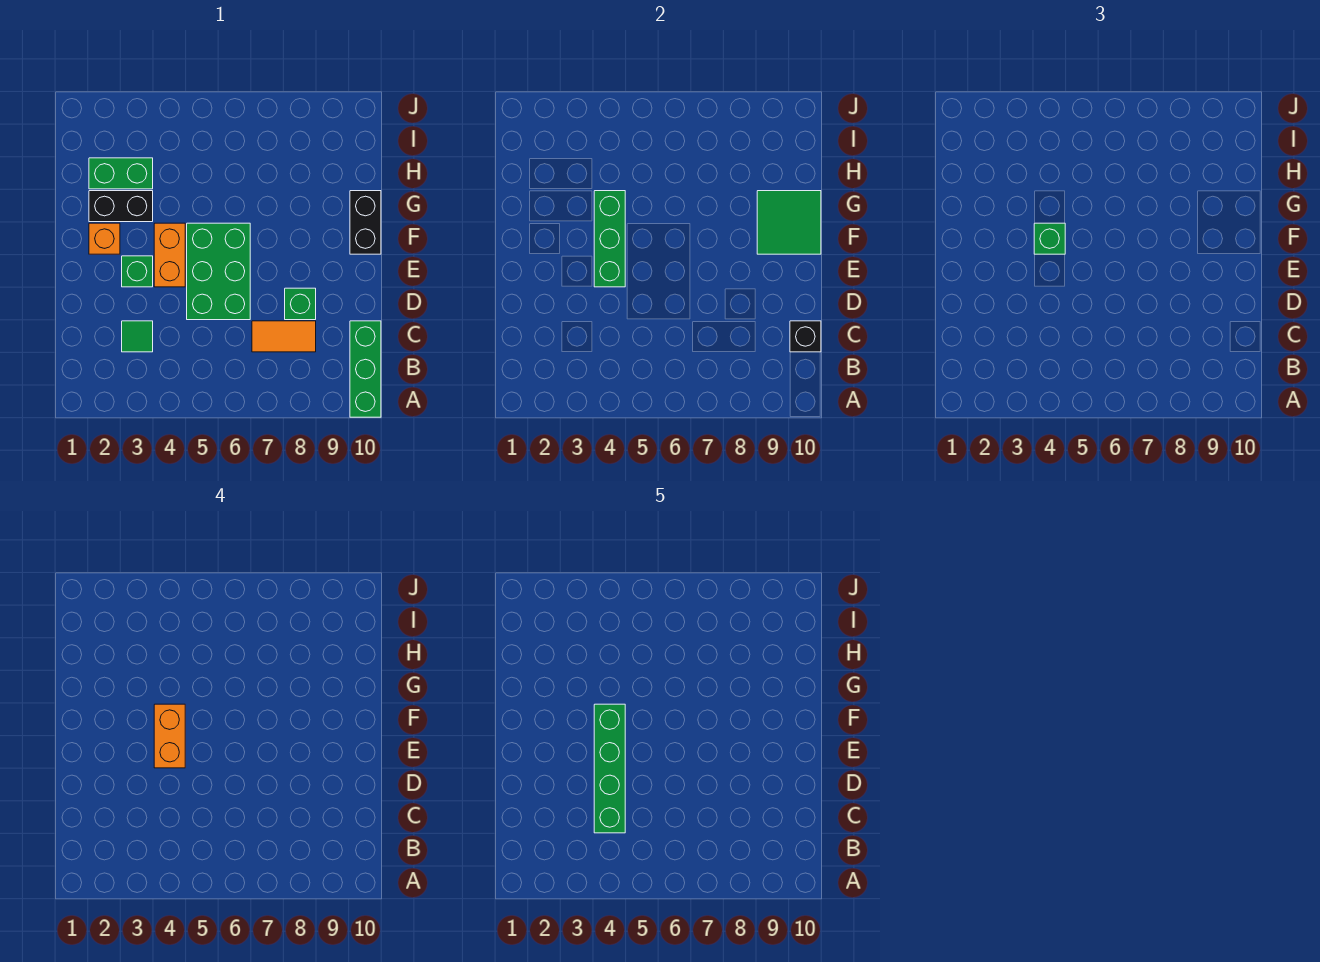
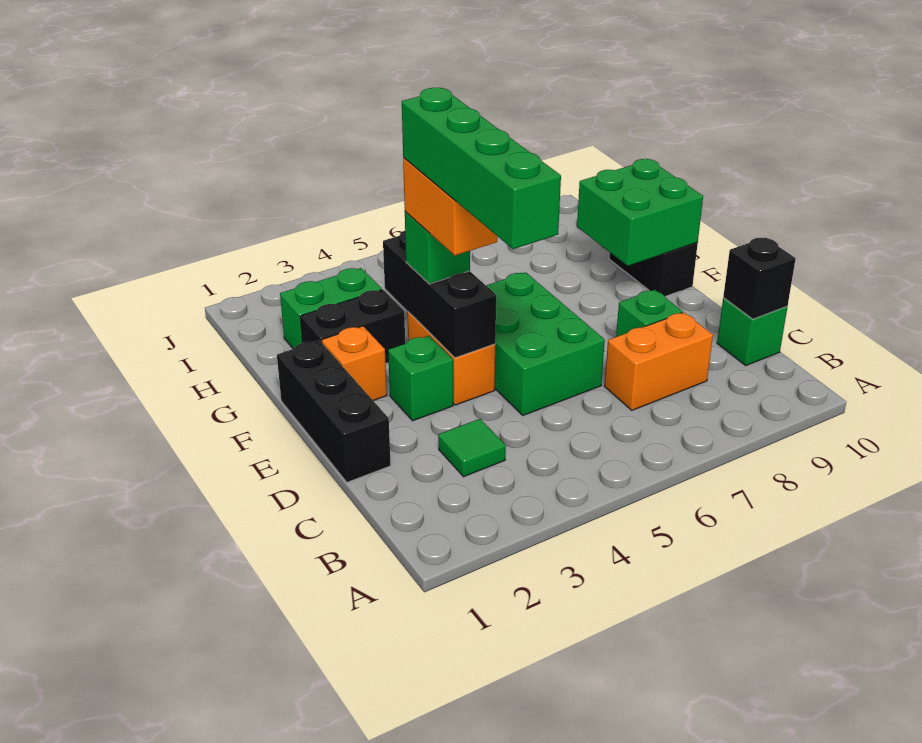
green 1x3 brick [350,321,381,417] -> green 1x1 brick [717,298,787,365]
orange 1x2 tile [252,321,316,352] -> orange 1x2 brick [605,312,713,410]
none -> black 1x3 brick [277,340,391,482]
green 1x3 brick [594,191,625,287] -> black 1x3 brick [383,231,496,358]
green 2x2 tile [757,191,821,254] -> green 2x2 brick [577,159,703,266]

